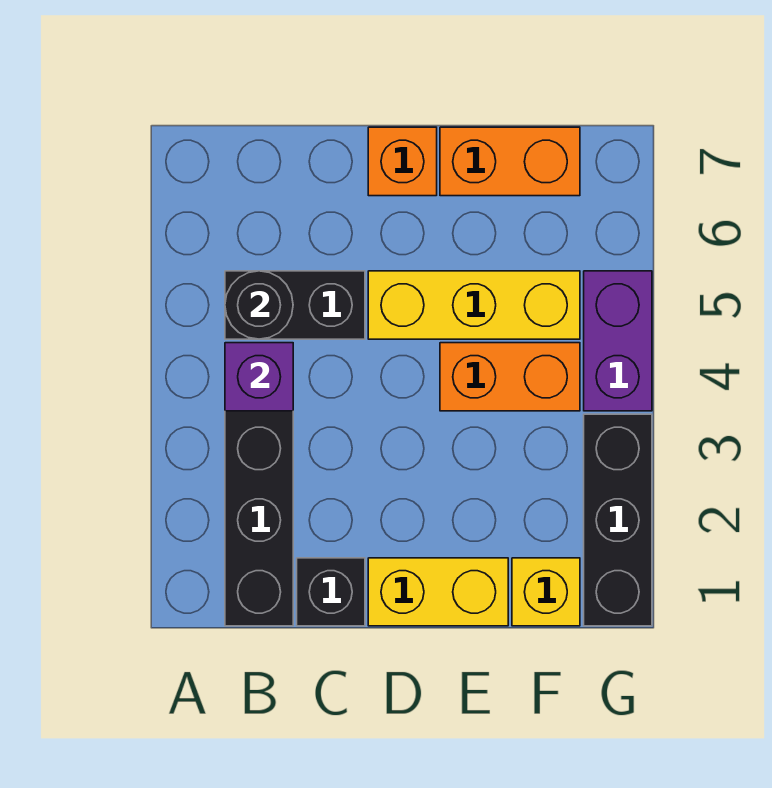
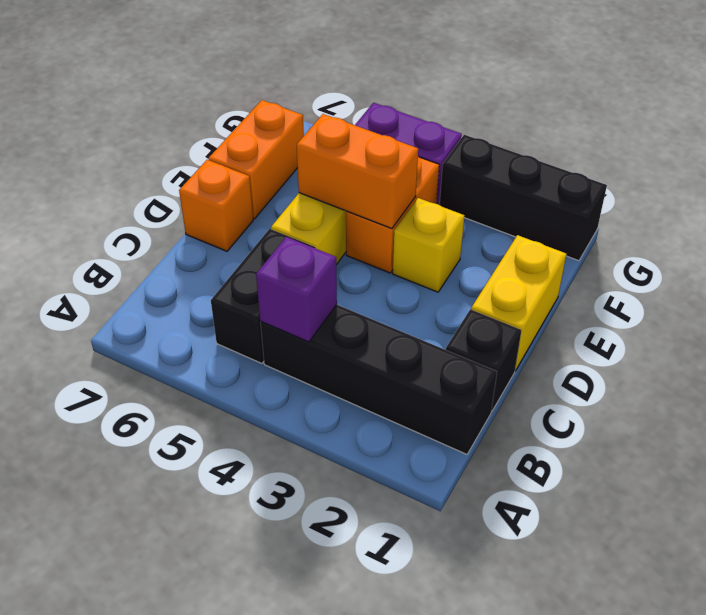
black 1x1 round brick [225,271,293,339] -> none
none -> orange 1x2 brick [297,114,418,229]
yellow 1x1 brick [512,558,580,626] -> yellow 1x1 brick moved to [393,198,464,292]

